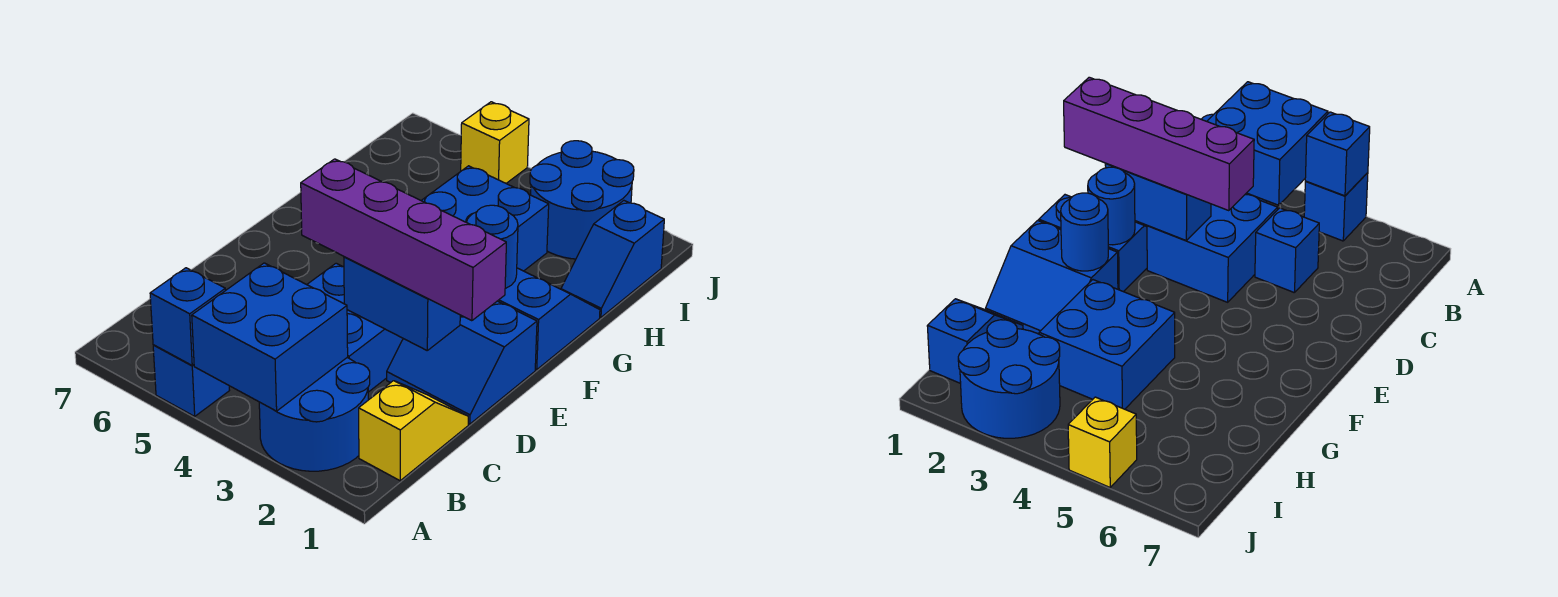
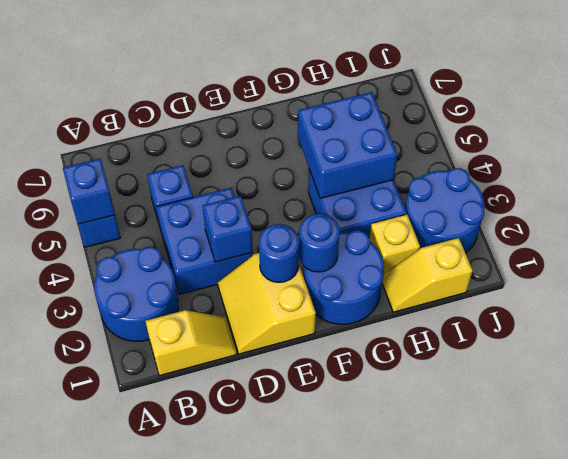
blue 2x2 brick [192,263,348,411] -> blue 2x2 brick moved to [298,92,397,198]
blue 2x2 slope [387,301,537,424] -> yellow 2x2 slope [218,253,316,354]
purple 1x4 brick [301,159,506,321] -> none
blue 1x2 brick [344,257,460,350] -> blue 1x1 brick [203,196,253,262]
blue 2x2 slope [498,268,600,370] -> blue 2x2 round brick [304,230,384,324]
blue 1x2 slope [561,201,664,317] -> yellow 1x2 slope [382,238,473,312]
yellow 1x1 brick [461,102,529,183] -> yellow 1x1 brick moved to [369,214,420,274]

